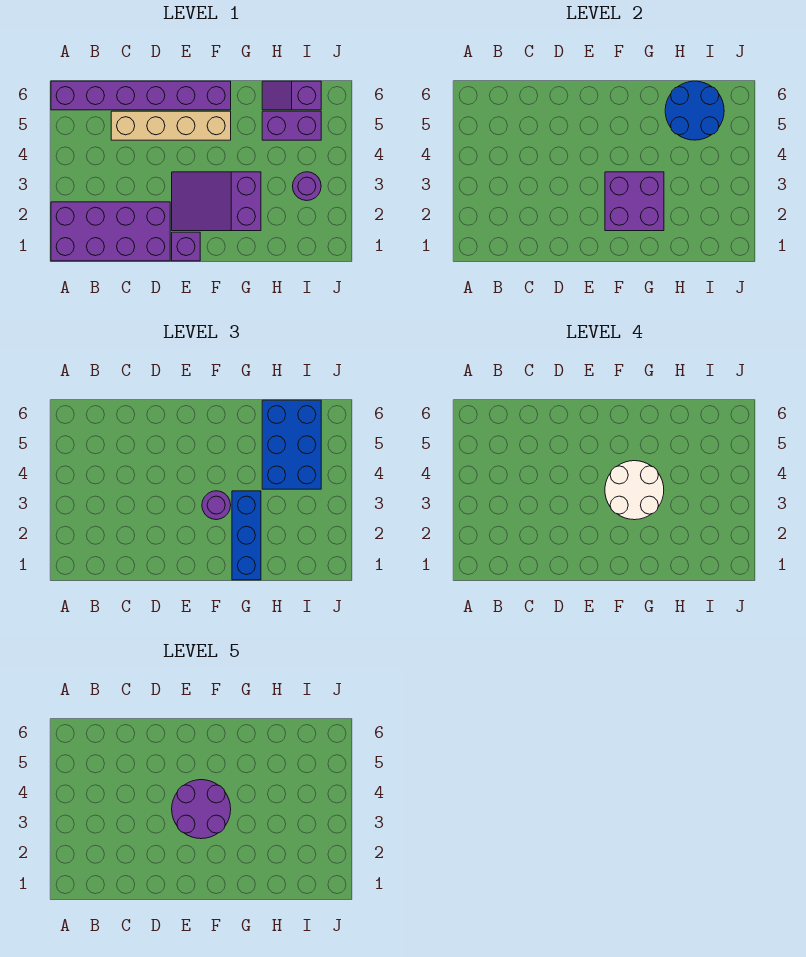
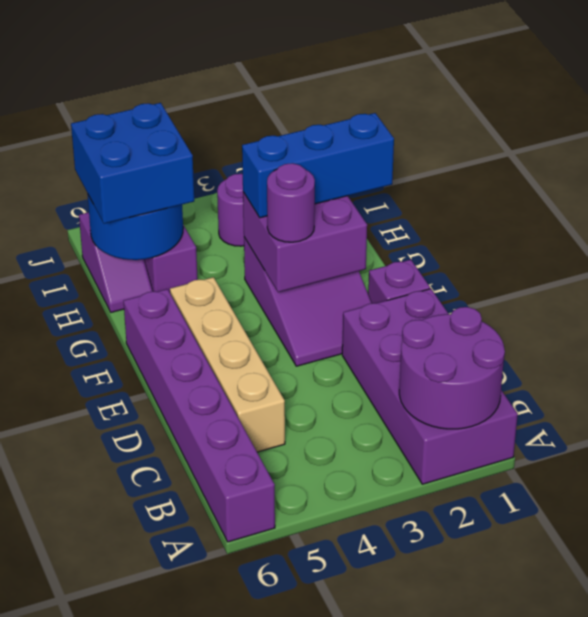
purple 2x2 round brick [172,780,231,839] -> purple 2x2 round brick moved to [399,307,505,429]
white 2x2 round brick [605,461,664,520] -> none
blue 2x3 brick [262,400,321,489] -> blue 2x2 brick [71,103,194,224]

